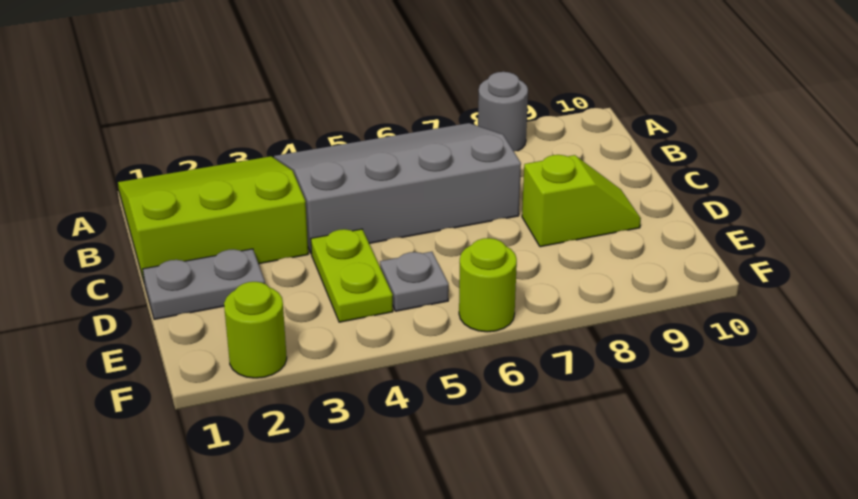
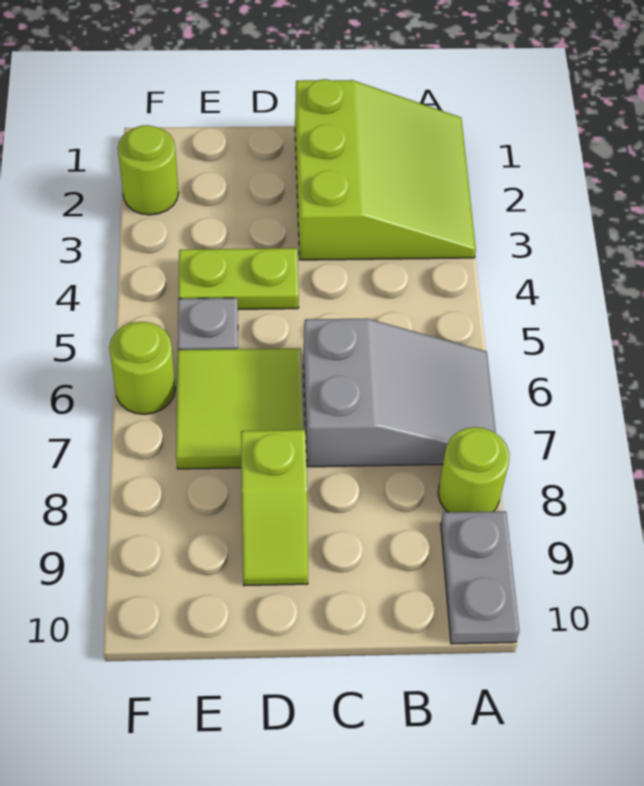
grey 3x4 slope [274,123,521,254] -> grey 2x3 slope [303,318,496,467]
grey 1x1 round brick [478,72,528,151] -> lime 1x1 round brick [438,427,510,512]
grey 1x2 plate [143,249,265,319] -> grey 1x2 plate moved to [441,511,519,644]
none -> lime 2x2 tile [176,348,303,469]

